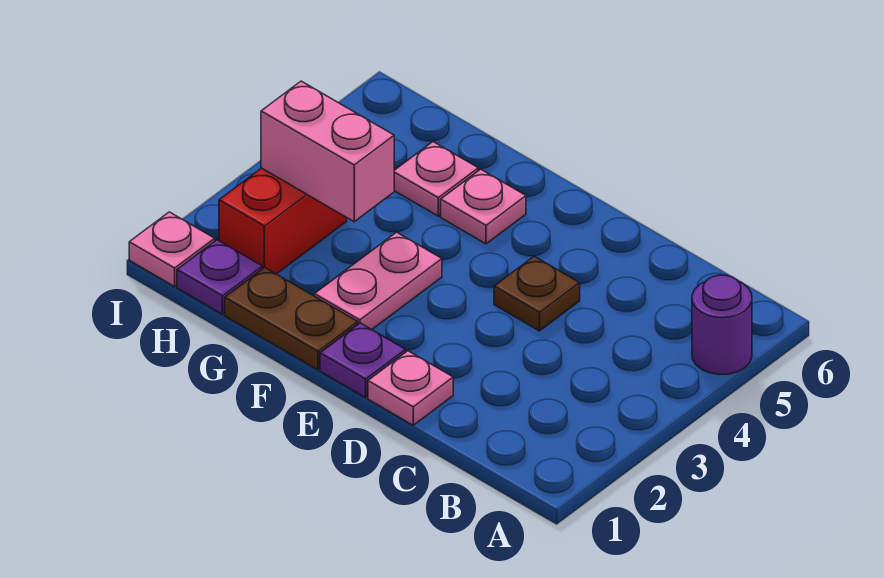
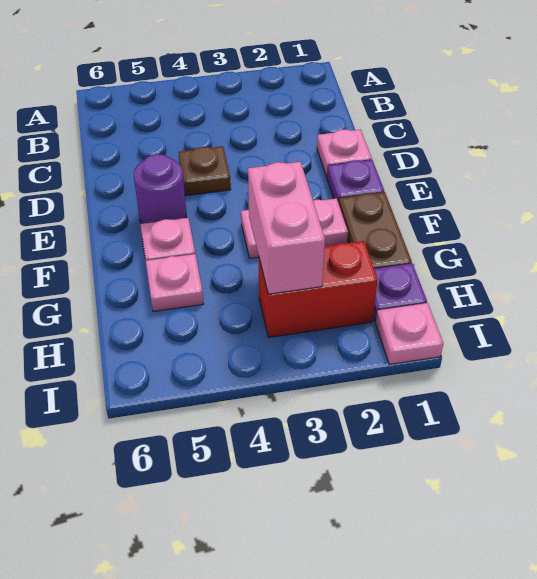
purple 1x1 round brick [692,275,752,375] -> purple 1x1 round brick moved to [134,154,186,224]

